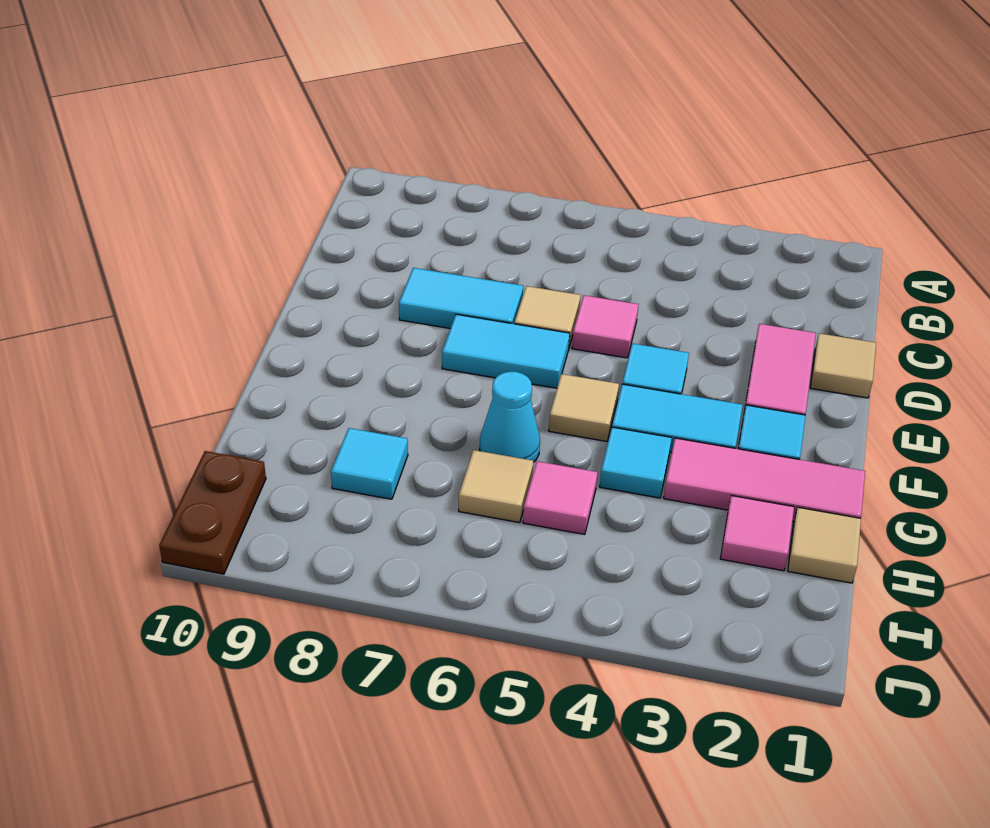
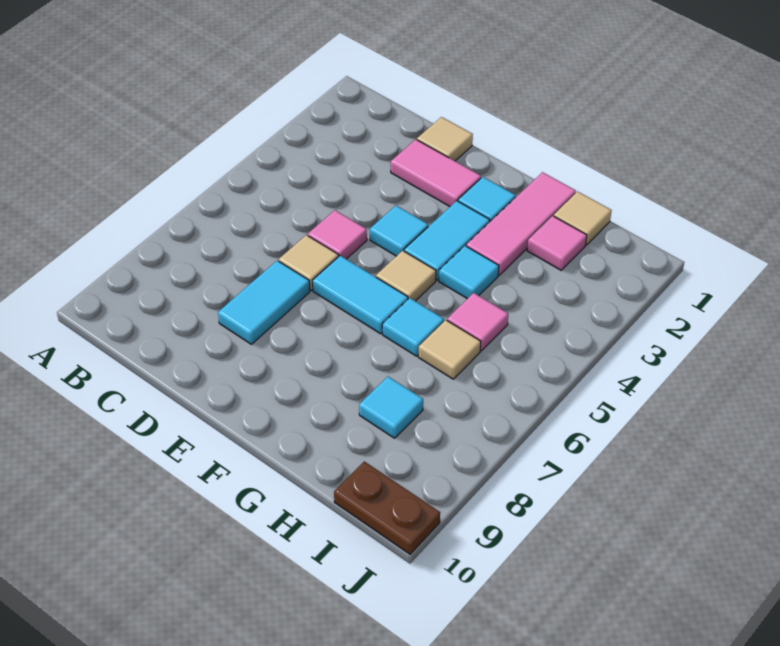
cyan 1x2 tile [442,314,570,388] -> cyan 1x2 tile turned to [312,256,408,334]
cyan 1x1 cone [480,372,540,462] -> cyan 1x1 tile [382,298,444,356]

